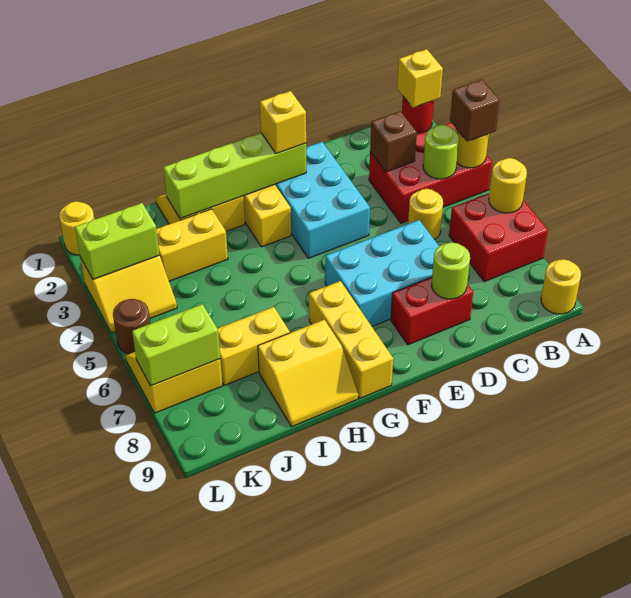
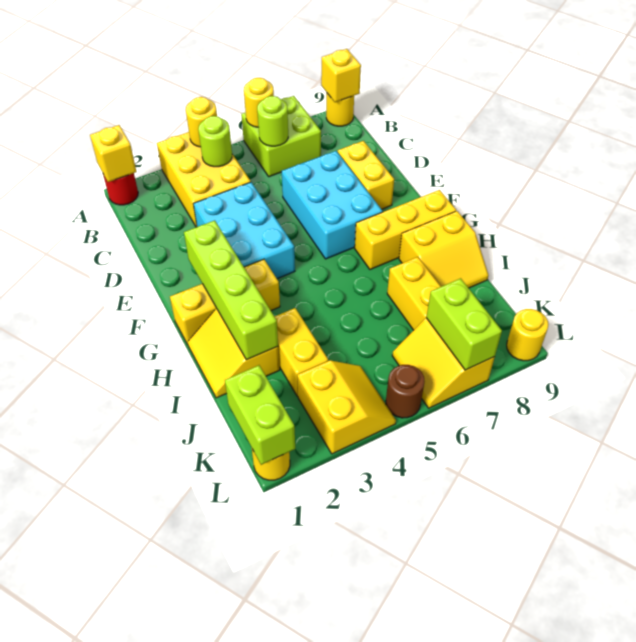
red 2x3 brick [369,123,492,223] -> yellow 2x3 brick [157,132,251,227]
brown 1x1 brick [450,80,500,142] -> none
red 2x2 brick [449,193,548,282] -> lime 2x2 brick [241,96,321,177]
brown 1x1 brick [370,111,417,172] -> none
yellow 1x1 round brick [408,189,443,240] -> yellow 1x1 round brick moved to [507,309,549,361]
red 1x2 brick [391,277,473,345] -> yellow 1x2 brick [338,141,394,209]
lime 1x1 round brick [432,242,470,299] -> lime 1x1 round brick moved to [257,96,288,146]
cyan 2x3 brick [275,142,370,258] -> cyan 2x3 brick turned to [194,182,295,279]
yellow 1x1 brick [260,91,306,154] -> yellow 1x1 brick moved to [321,49,361,102]
yellow 2x2 slope [258,320,358,427] -> yellow 2x2 slope turned to [399,211,489,288]
lime 1x2 brick [75,203,159,279] -> lime 1x2 brick moved to [225,365,295,465]

